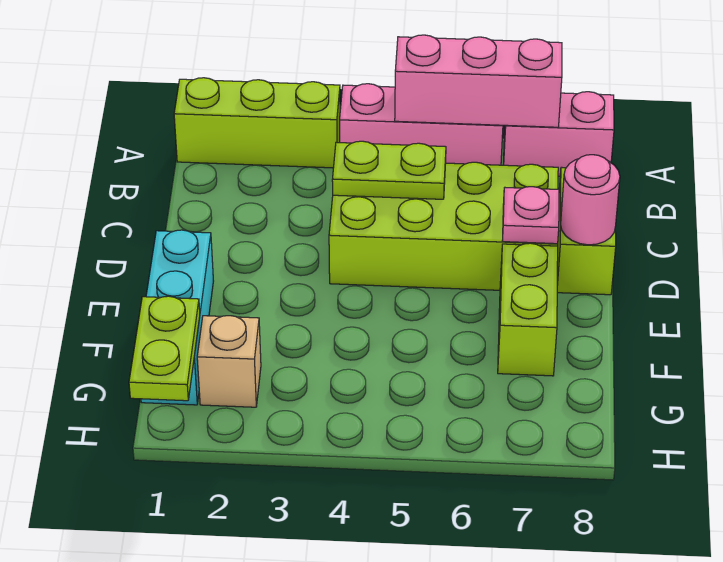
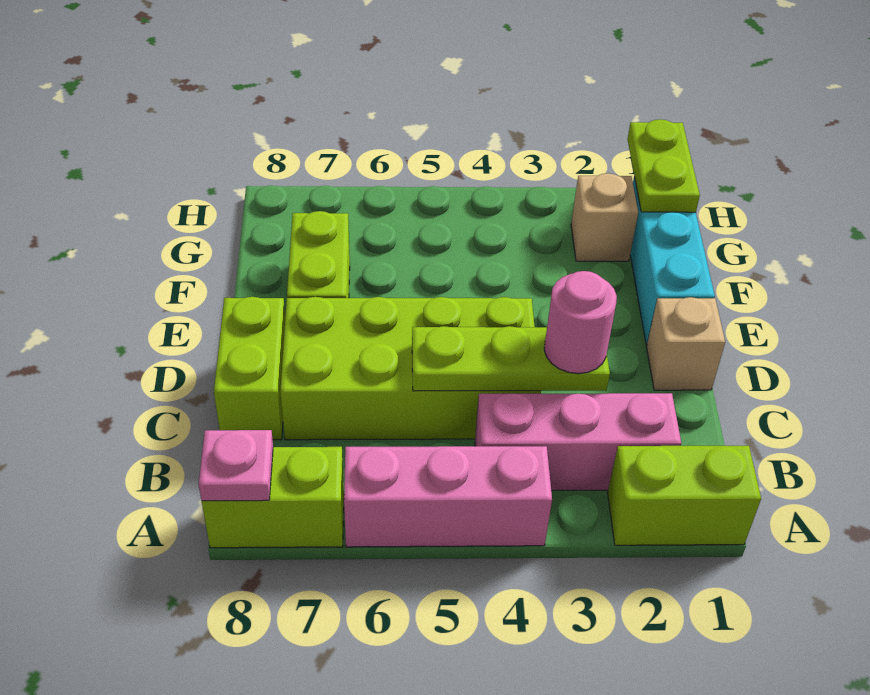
lime 1x3 brick [174,78,340,168] -> lime 1x2 brick [608,446,761,545]
pink 1x3 brick [395,35,562,127] -> pink 1x3 brick moved to [475,393,681,491]
pink 1x2 brick [504,92,614,176] -> lime 1x2 brick [202,447,344,548]
lime 1x2 plate [332,141,446,199] -> lime 1x3 plate [412,326,610,391]
none -> tan 1x1 brick [647,297,725,390]
pink 1x1 plate [502,187,559,244] -> pink 1x1 plate moved to [199,430,273,501]
pink 1x1 round brick [561,155,620,245] -> pink 1x1 round brick moved to [544,271,617,374]

